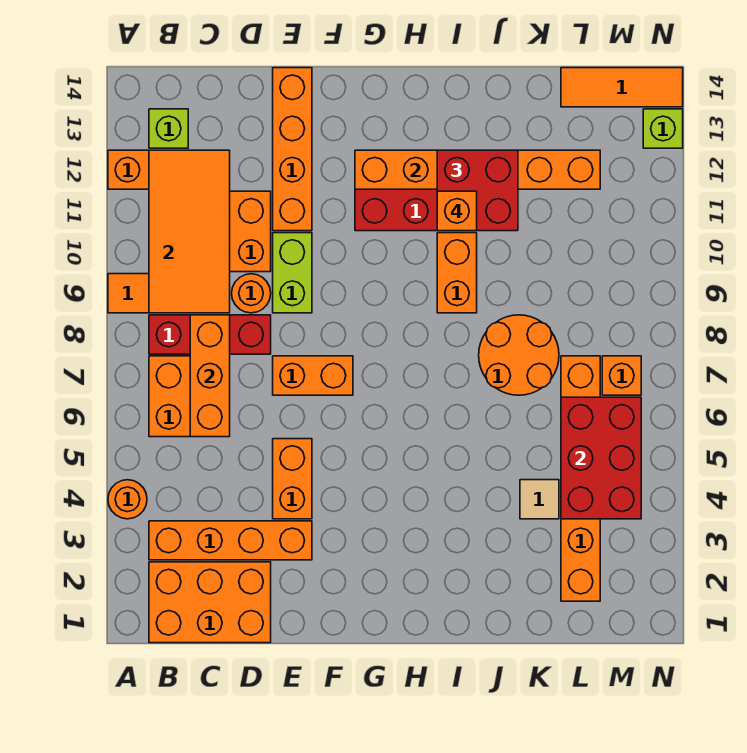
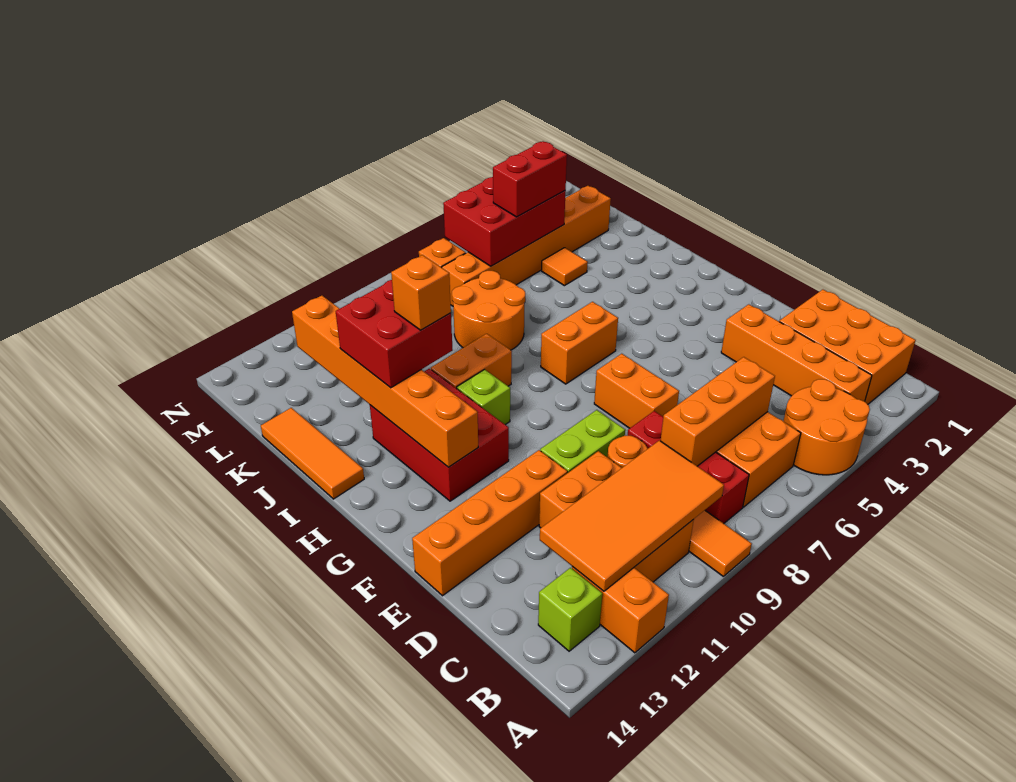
orange 1x1 round brick [108,480,147,519] -> orange 2x2 round brick [783,379,870,475]
orange 1x2 brick [273,439,312,519] -> orange 1x2 brick moved to [541,302,618,384]
tan 1x1 tile [520,480,559,519] -> orange 1x1 tile [542,248,588,286]
none -> red 1x2 brick [493,141,567,217]
orange 1x3 tile [561,68,683,107] -> orange 1x3 tile moved to [261,408,364,499]
lime 1x1 brick [643,109,683,148] -> lime 1x1 brick moved to [457,370,510,425]

